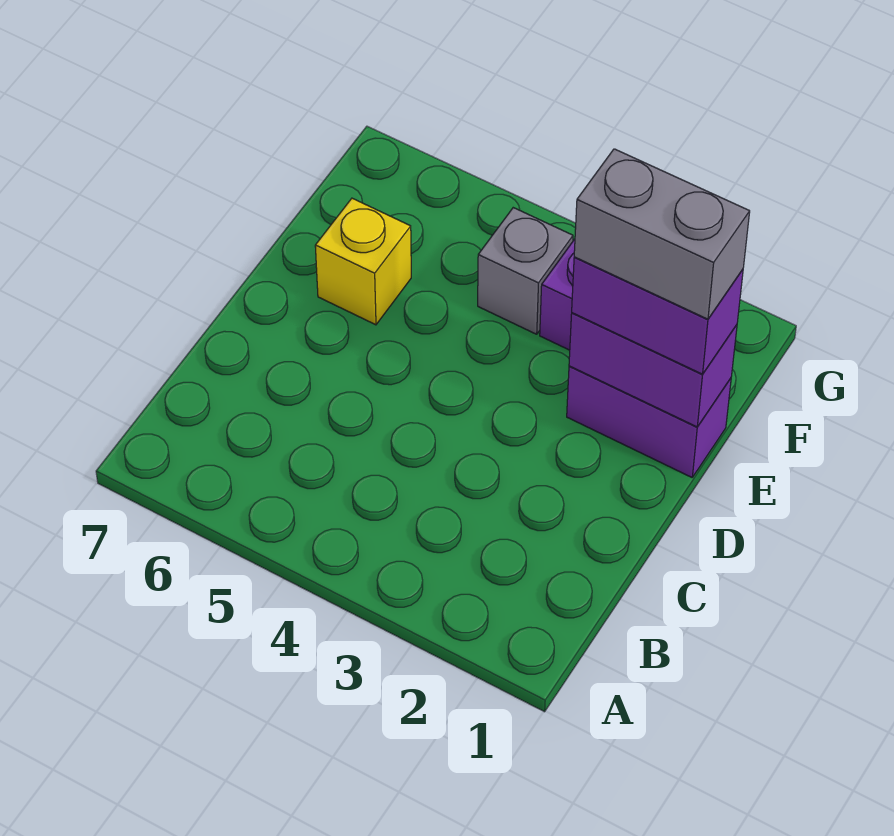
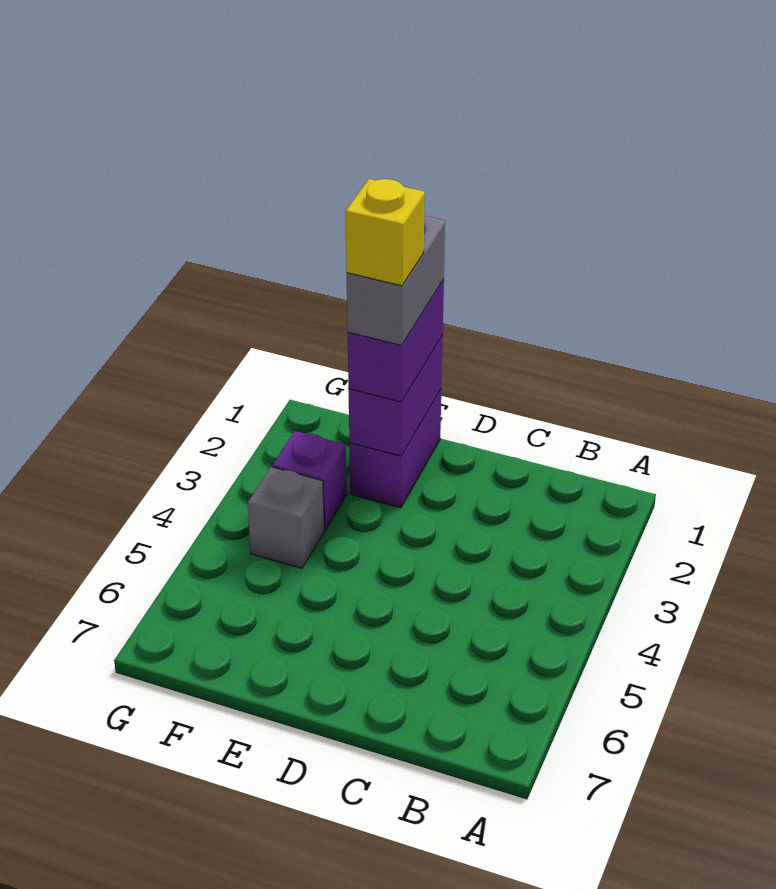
yellow 1x1 brick [315,198,411,325] -> yellow 1x1 brick moved to [345,179,425,286]

